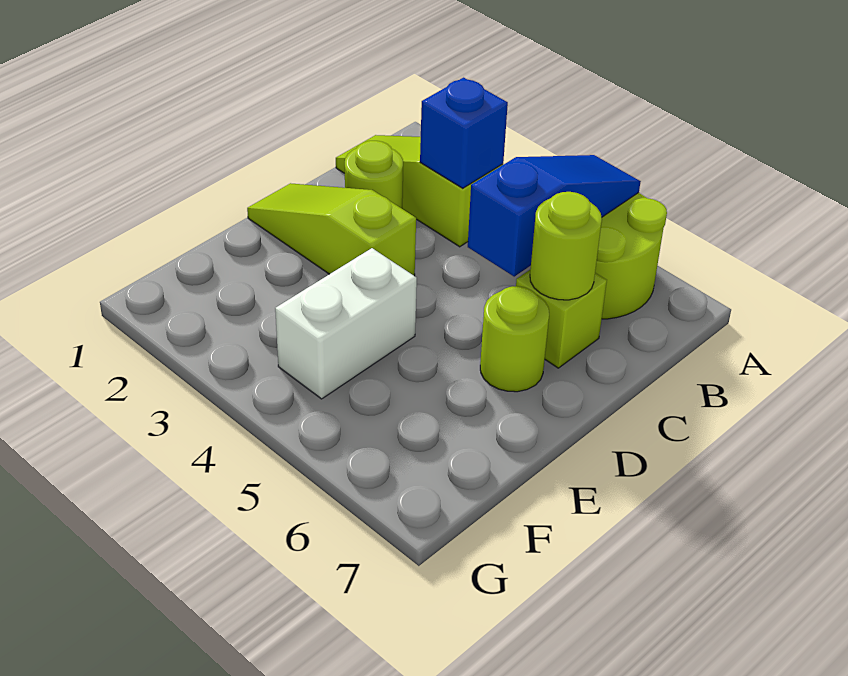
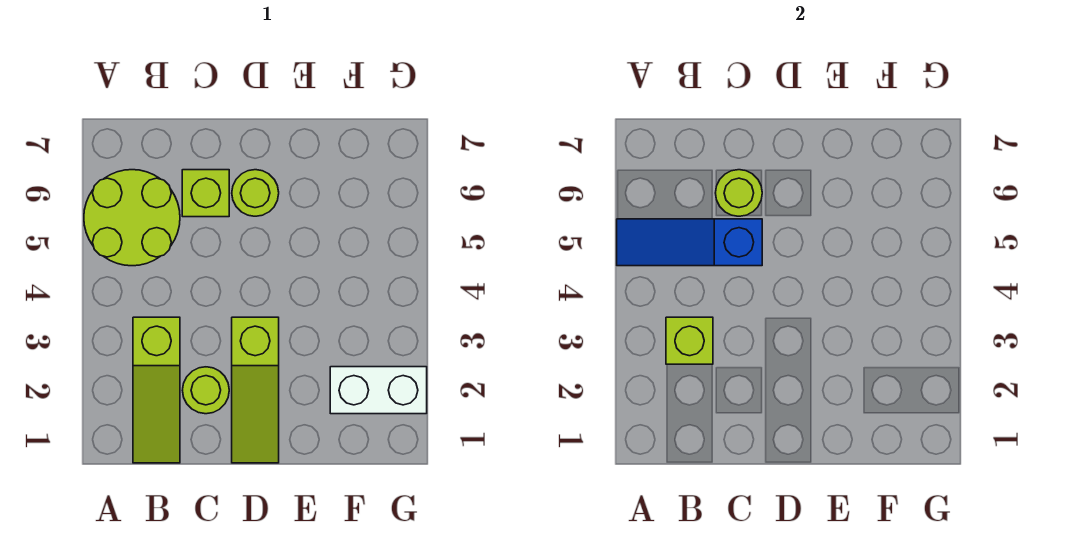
blue 1x1 brick [420,78,508,188] -> lime 1x1 brick [666,317,713,364]
white 1x2 brick [275,248,417,399] -> white 1x2 brick moved to [330,367,427,414]

